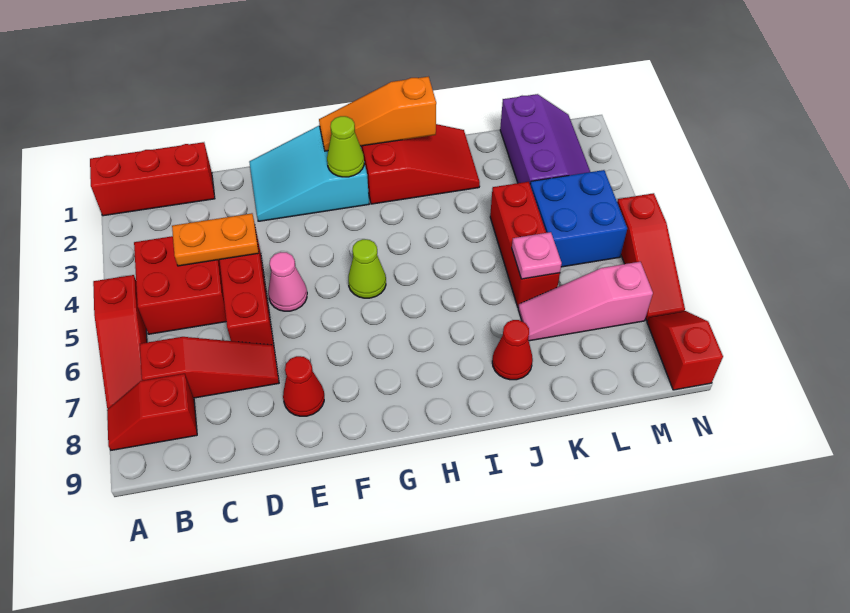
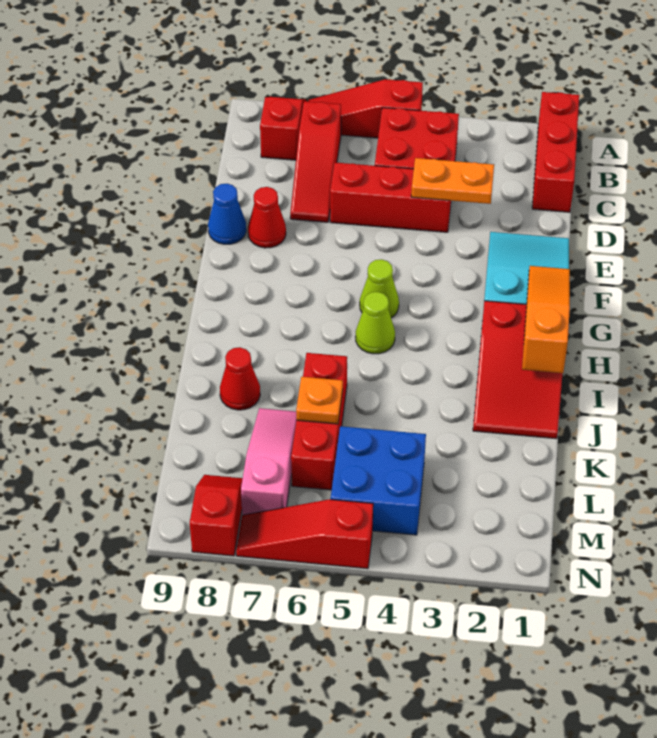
orange 1x2 plate [172,213,259,266] -> orange 1x2 plate turned to [411,158,494,204]
pink 1x1 cone [268,252,307,311] -> none
none -> blue 1x1 cone [208,184,246,244]
lime 1x1 cone [327,116,364,177] -> lime 1x1 cone moved to [356,292,395,354]
red 1x3 brick [490,182,560,307] -> red 1x3 brick turned to [291,353,347,490]
pink 1x1 plate [512,232,562,279] -> orange 1x1 plate [296,377,343,424]
purple 2x3 slope [500,94,590,183] -> none
red 1x2 slope [647,311,723,390] -> red 1x2 slope turned to [190,475,243,556]

